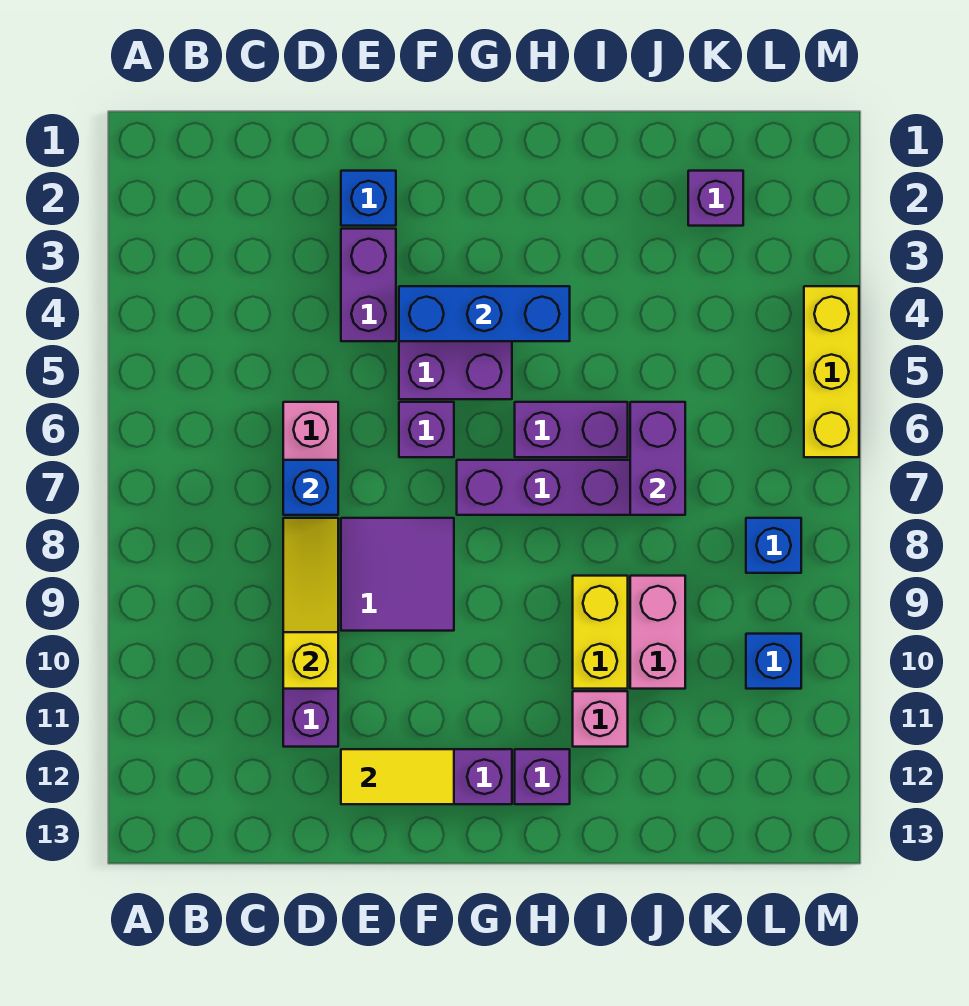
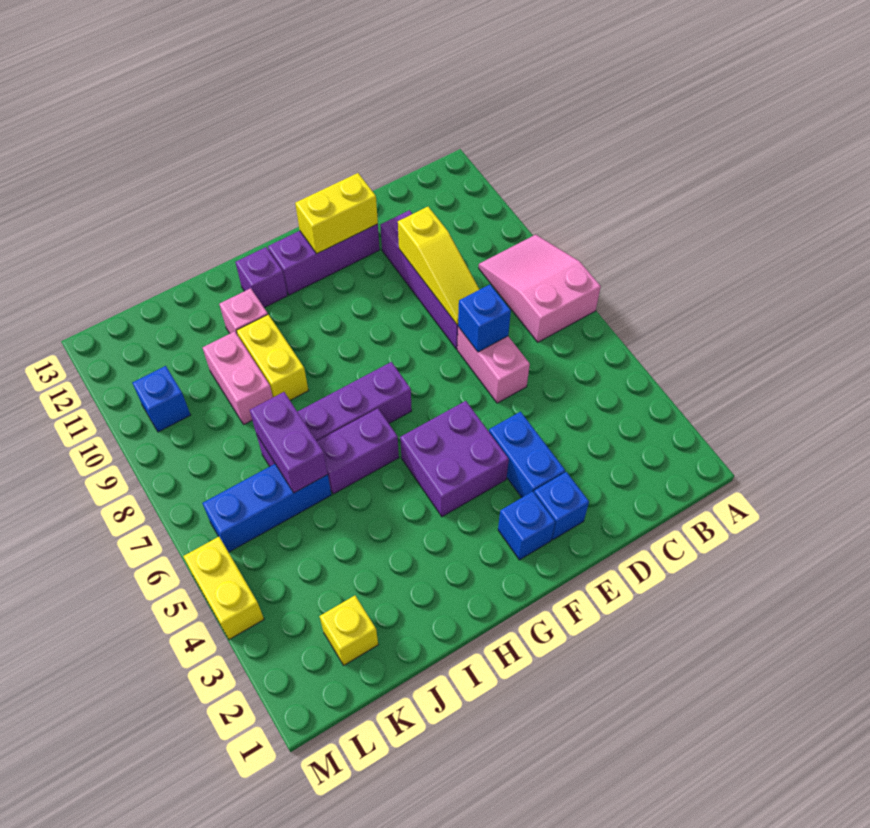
none -> pink 2x3 slope [479,235,601,342]
purple 1x2 brick [341,229,396,341] -> blue 1x2 brick [489,412,565,498]
purple 2x2 tile [341,518,454,631] -> none
yellow 1x2 tile [341,749,454,804] -> yellow 1x2 brick [295,173,378,254]
blue 1x3 brick [399,286,570,341] -> blue 1x3 brick moved to [202,464,332,552]
purple 1x1 brick [399,402,454,457] -> none
purple 1x1 brick [688,171,743,226] -> yellow 1x1 brick [319,596,378,665]
blue 1x1 brick [746,518,801,573] -> blue 1x1 brick moved to [498,492,555,560]
yellow 1x3 brick [804,286,859,457] -> yellow 1x2 brick [183,537,264,640]

